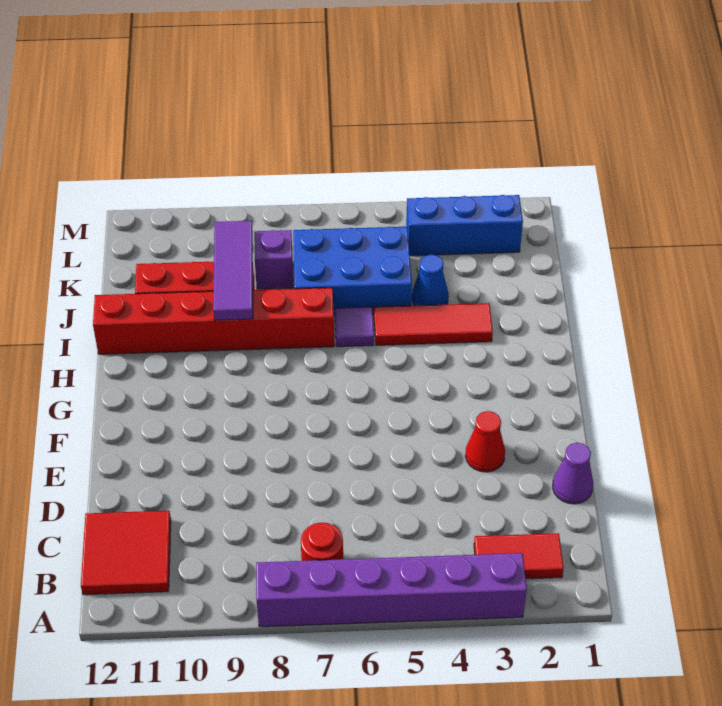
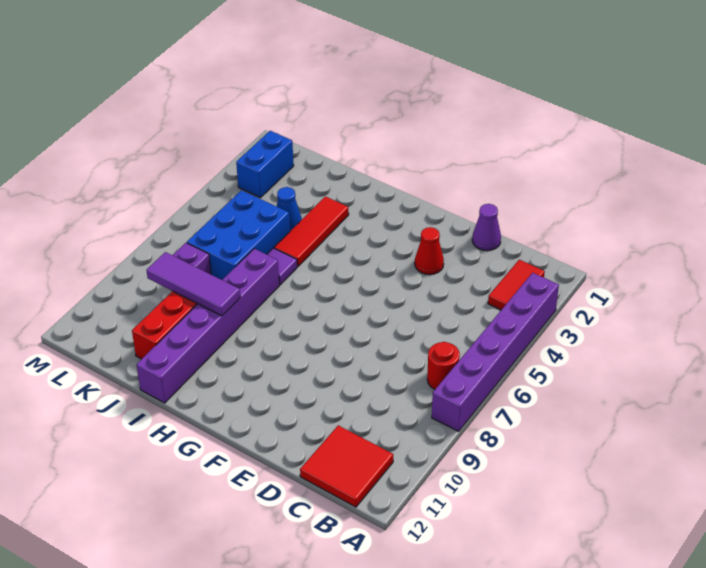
red 1x6 brick [93,288,334,354] -> purple 1x6 brick [137,249,279,403]
blue 1x3 brick [406,195,523,256] -> blue 1x2 brick [236,131,294,198]

